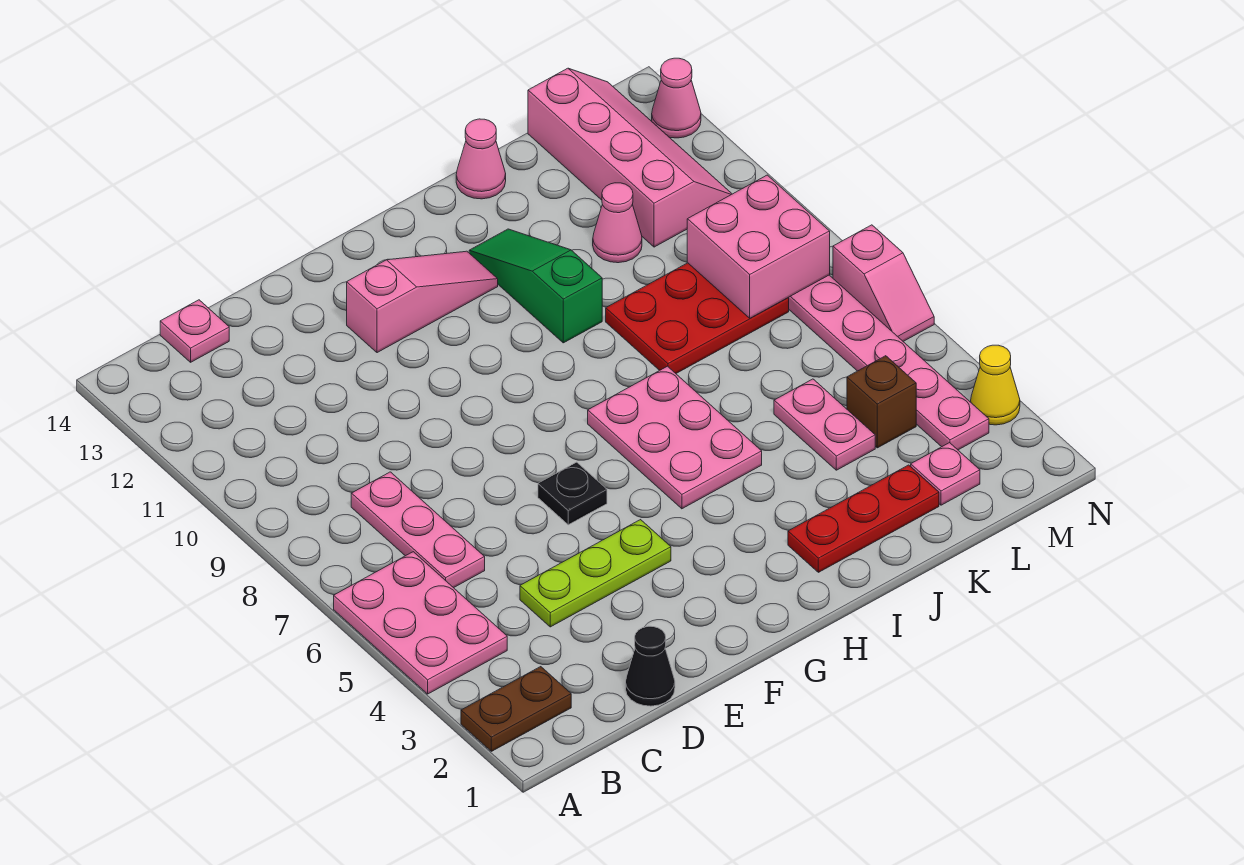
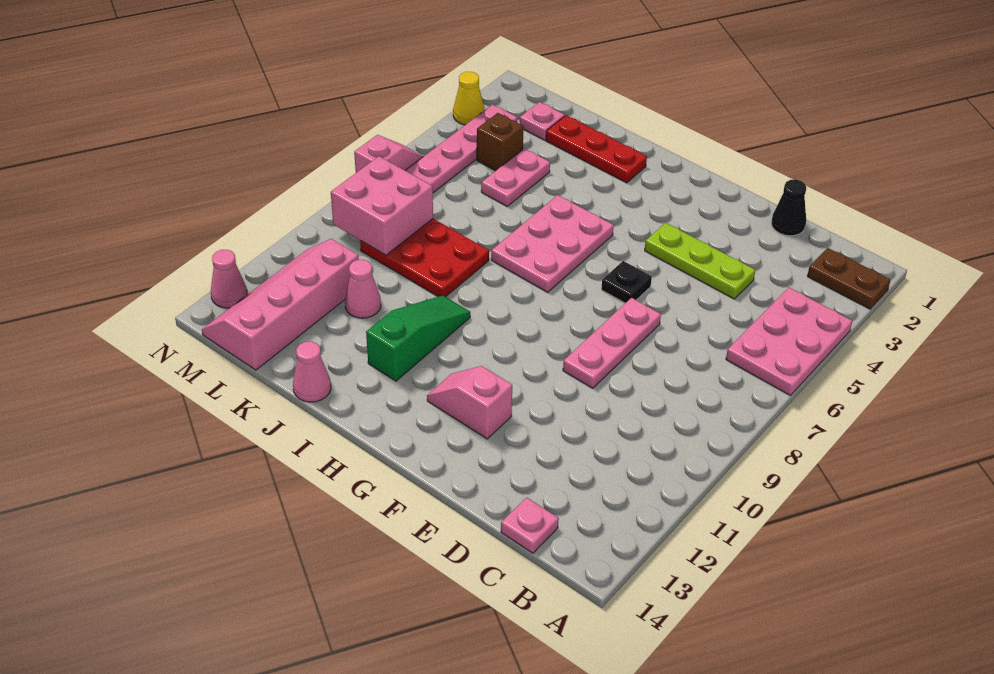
pink 1x3 plate [351,472,485,588] -> pink 1x3 plate moved to [563,298,661,388]
pink 1x3 slope [347,251,498,353] -> pink 1x2 slope [427,366,512,439]
green 1x3 slope [469,229,602,343] -> green 1x3 slope turned to [366,295,470,381]

